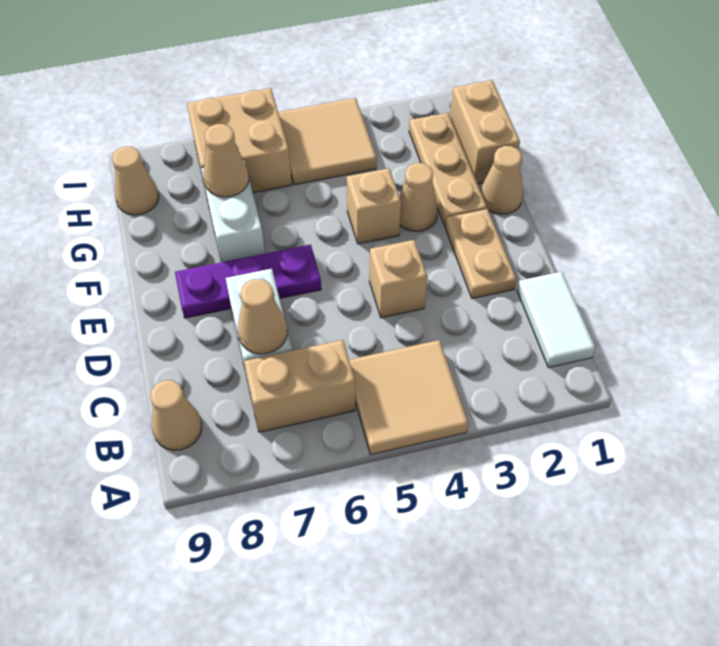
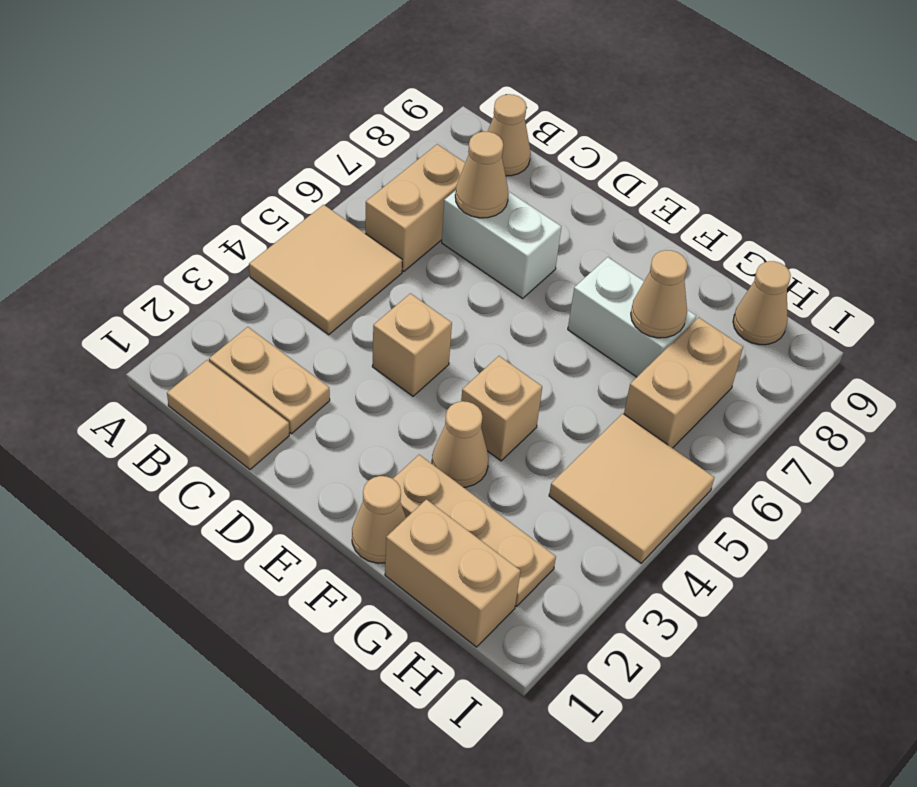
white 1x2 tile [517,272,596,368] -> tan 1x2 tile [167,360,289,469]
tan 1x2 plate [445,209,516,298] -> tan 1x2 plate moved to [209,327,330,434]
purple 1x3 plate [175,244,321,318] -> none
tan 2x2 brick [187,88,292,193] -> tan 1x2 brick [624,317,743,448]

